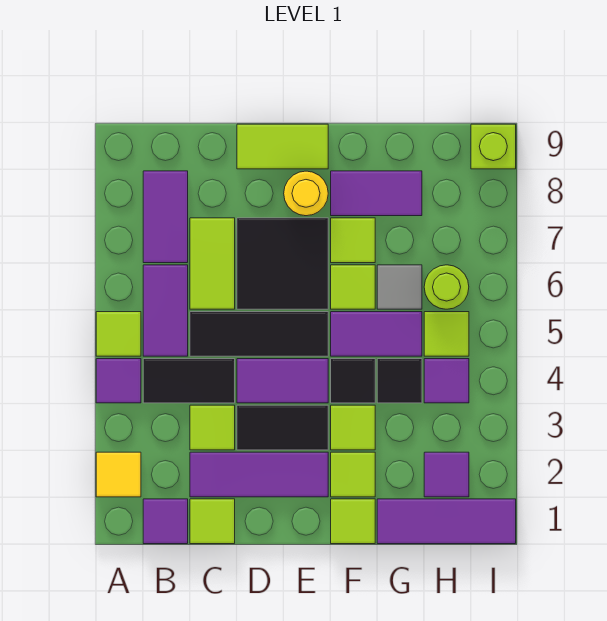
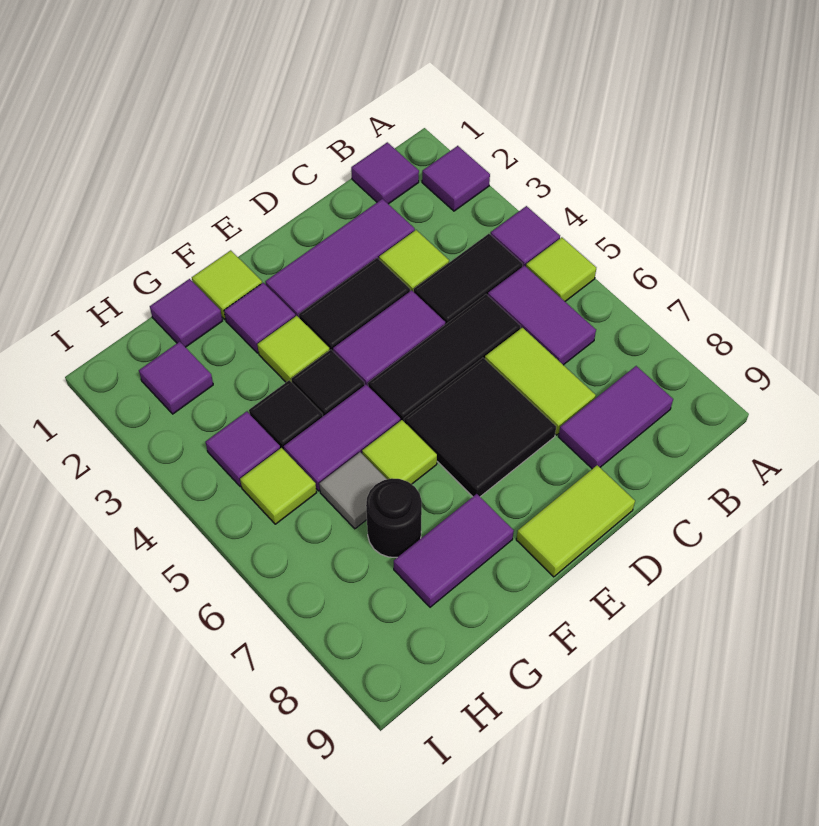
yellow 1x1 tile [96,452,141,497] -> purple 1x1 tile [422,146,490,211]
purple 1x2 tile [143,171,188,263] -> purple 1x2 tile turned to [559,366,673,469]
lime 1x1 tile [190,499,235,544] -> none
yellow 1x1 round brick [284,171,328,216] -> none
lime 1x1 tile [331,452,375,497] -> purple 1x1 tile [224,283,295,353]
lime 1x1 tile [331,218,375,263] -> none
purple 1x3 tile [377,499,516,544] -> purple 1x1 tile [150,279,222,347]
none -> black 1x1 round brick [366,478,422,558]
lime 1x1 round brick [424,265,469,309] -> none
lime 1x1 brick [471,124,516,169] -> none

